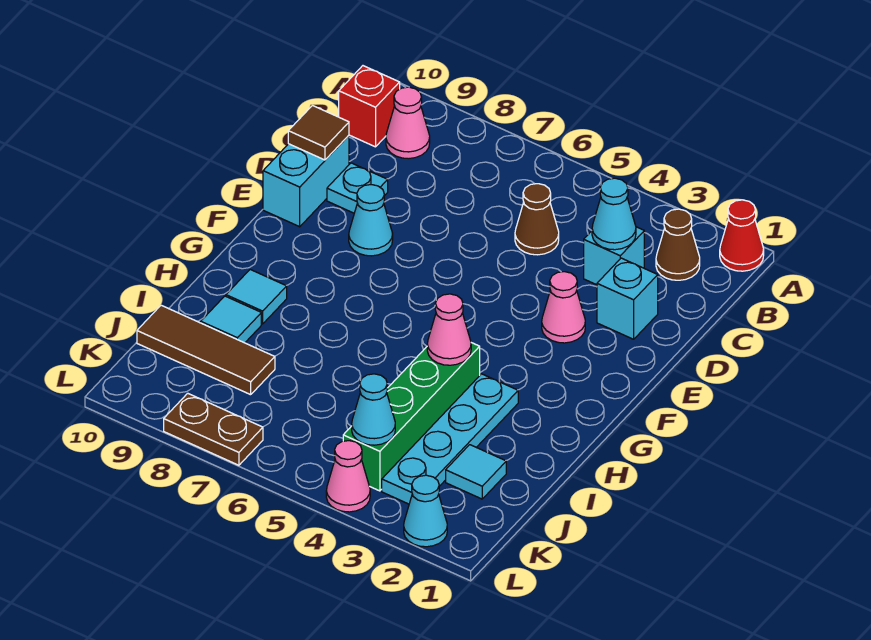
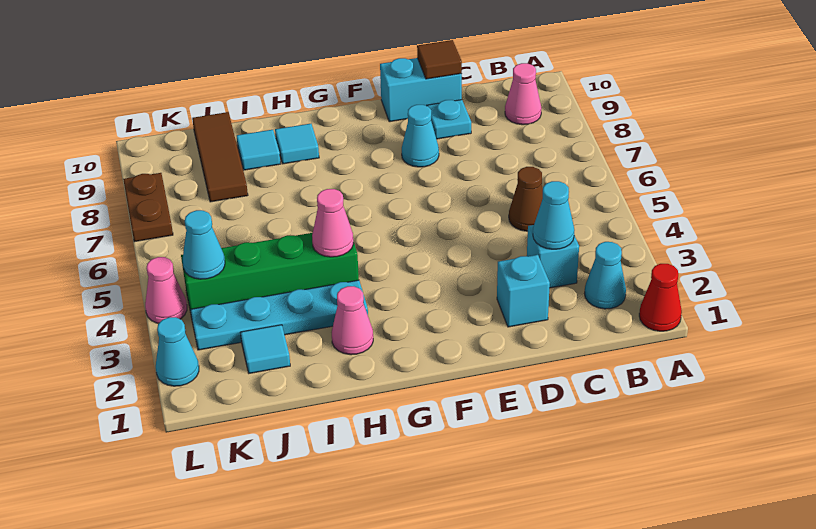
brown 1x1 cone [656,209,700,280] -> cyan 1x1 cone [585,242,626,309]
red 1x1 brick [339,66,400,147] -> none
pink 1x1 cone [542,272,585,343] -> pink 1x1 cone moved to [332,286,373,355]

